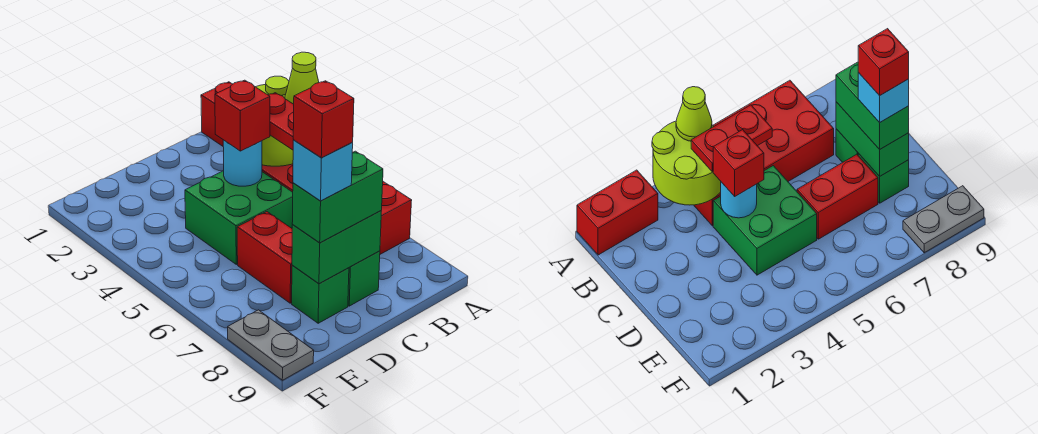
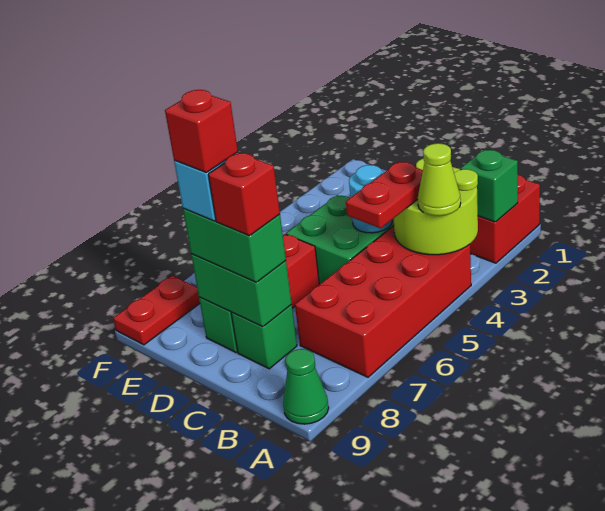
none -> green 1x1 brick [461,150,518,222]
none -> green 1x1 cone [283,349,329,424]
red 1x1 brick [215,80,270,151] -> red 1x1 brick moved to [208,153,280,236]
grey 1x2 plate [228,310,314,380] -> red 1x2 plate [113,276,200,345]

